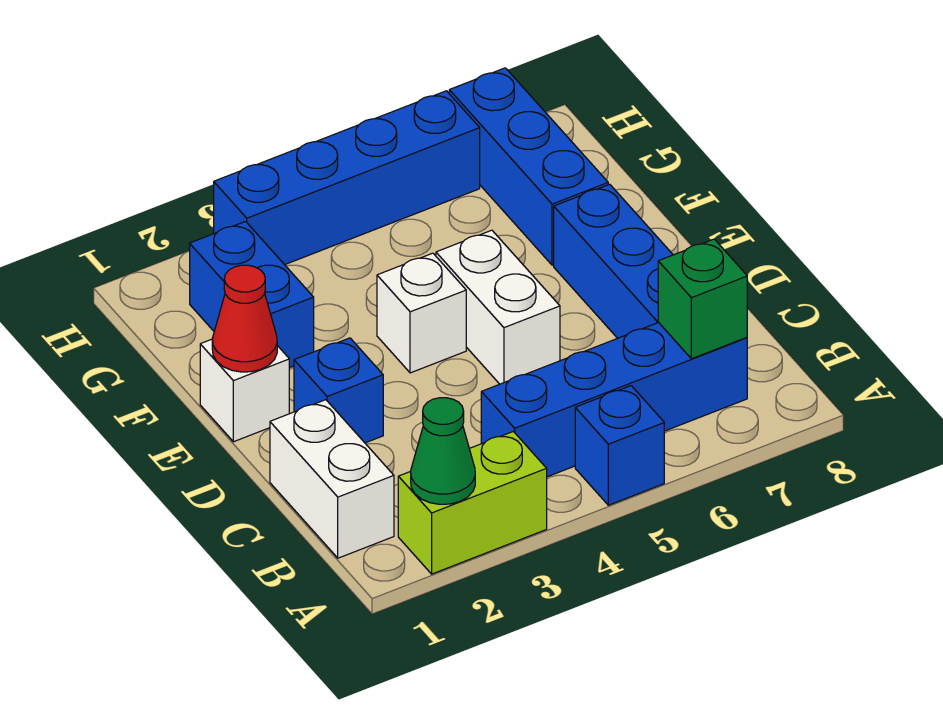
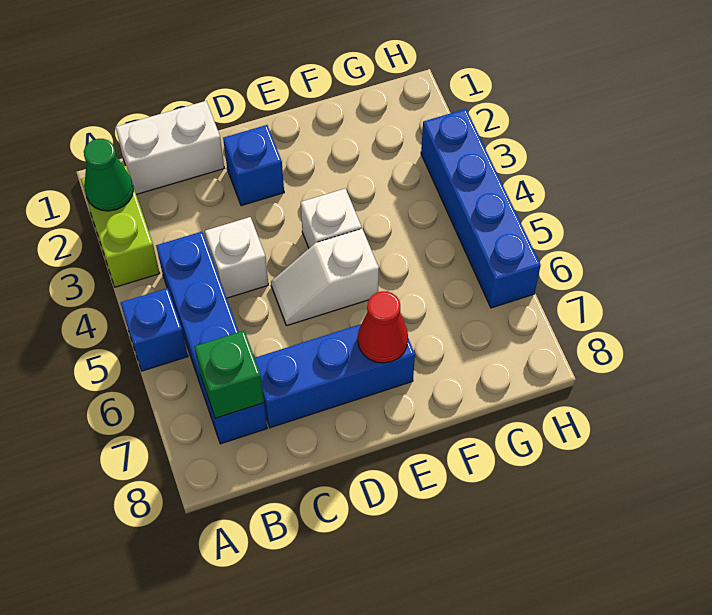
white 1x2 brick [436,230,560,384] -> white 1x2 slope [271,229,379,326]
white 1x1 brick [200,339,289,442] -> white 1x1 brick moved to [205,217,268,298]
red 1x1 cone [212,265,277,372] -> red 1x1 cone moved to [358,291,408,363]
blue 1x2 brick [190,221,314,368] -> none
blue 1x3 brick [449,68,608,265] -> none

